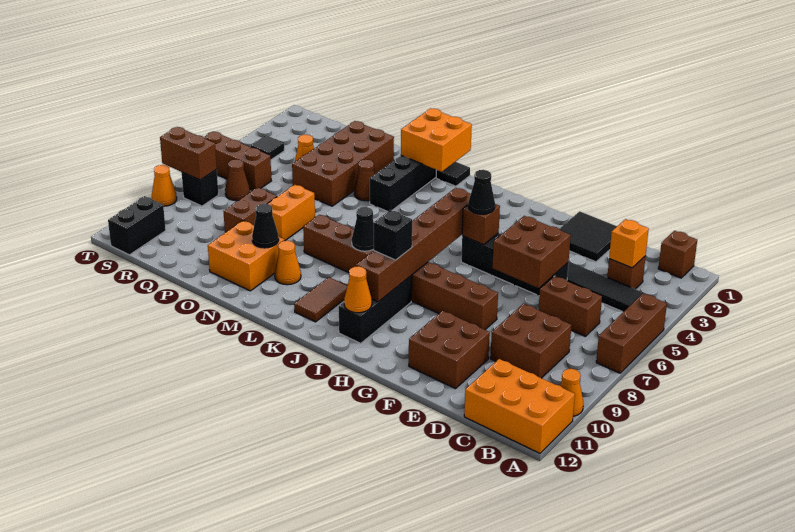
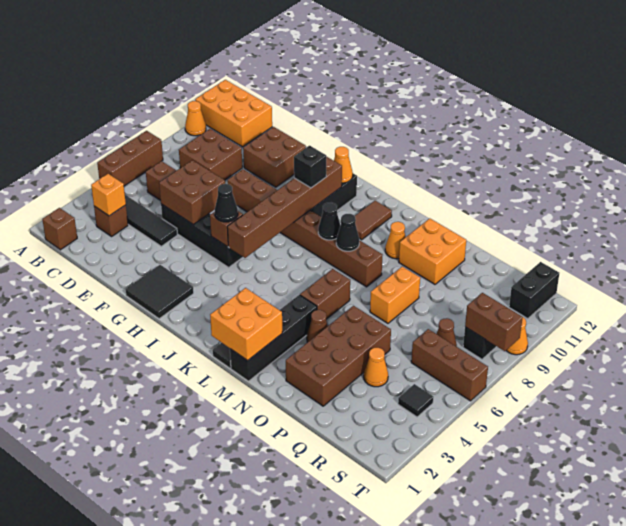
black 2x2 tile [559,211,617,262] -> black 2x2 tile moved to [125,265,194,319]
black 1x1 cone [252,204,279,248] -> black 1x1 cone moved to [336,214,359,251]
brown 1x2 brick [223,187,277,233] -> brown 1x2 brick moved to [300,269,350,319]

